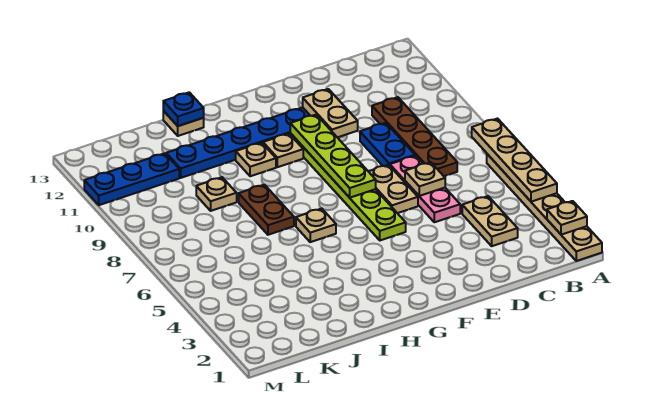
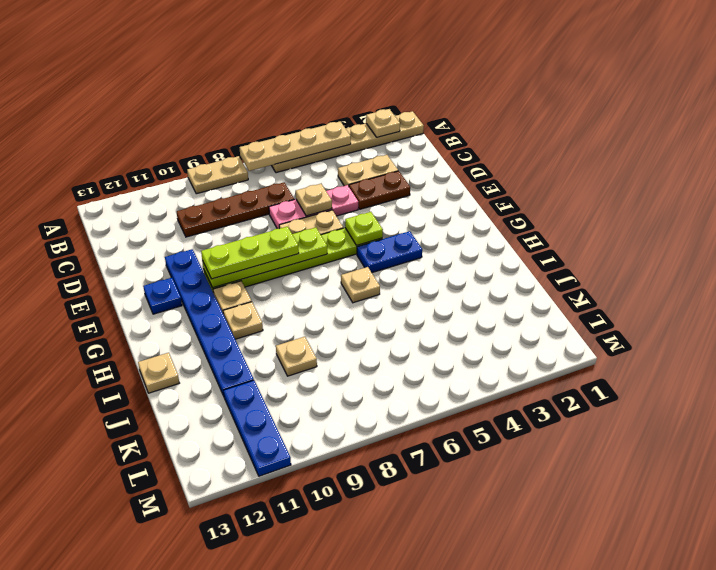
blue 1x2 plate [360,123,415,166] -> blue 1x2 plate moved to [357,231,422,273]
tan 1x2 plate [303,89,358,137] -> tan 1x2 plate moved to [187,156,248,194]
none -> lime 1x1 plate [345,212,383,245]
none -> lime 1x3 plate [201,227,299,279]
brown 1x2 plate [239,185,294,235] -> brown 1x2 plate moved to [349,171,410,209]
blue 1x1 plate [163,92,204,126] -> blue 1x1 plate moved to [143,278,182,314]

